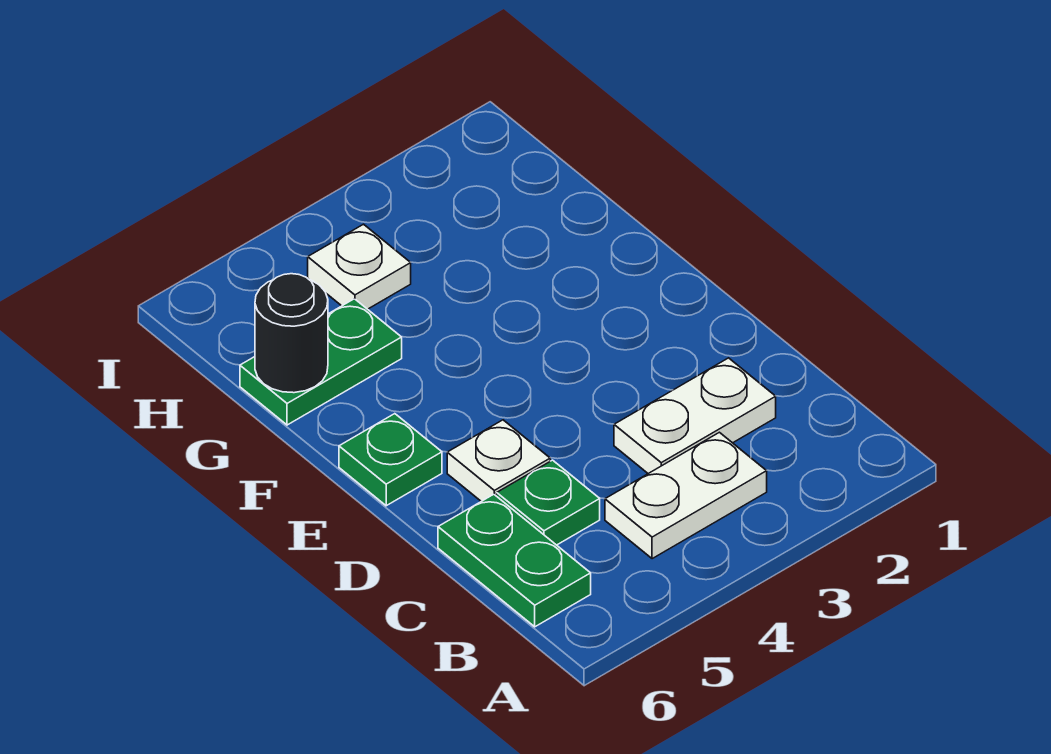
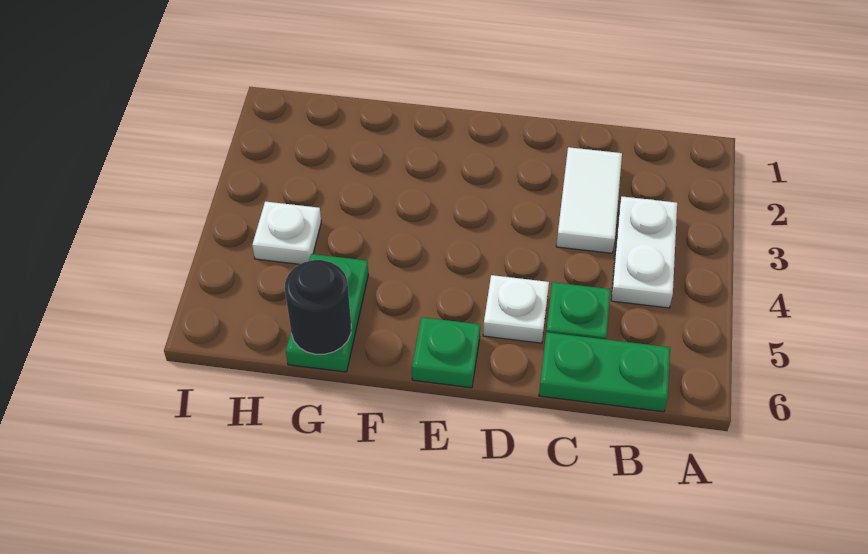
white 1x2 plate [614,358,776,474] -> white 1x2 tile [556,147,622,253]

